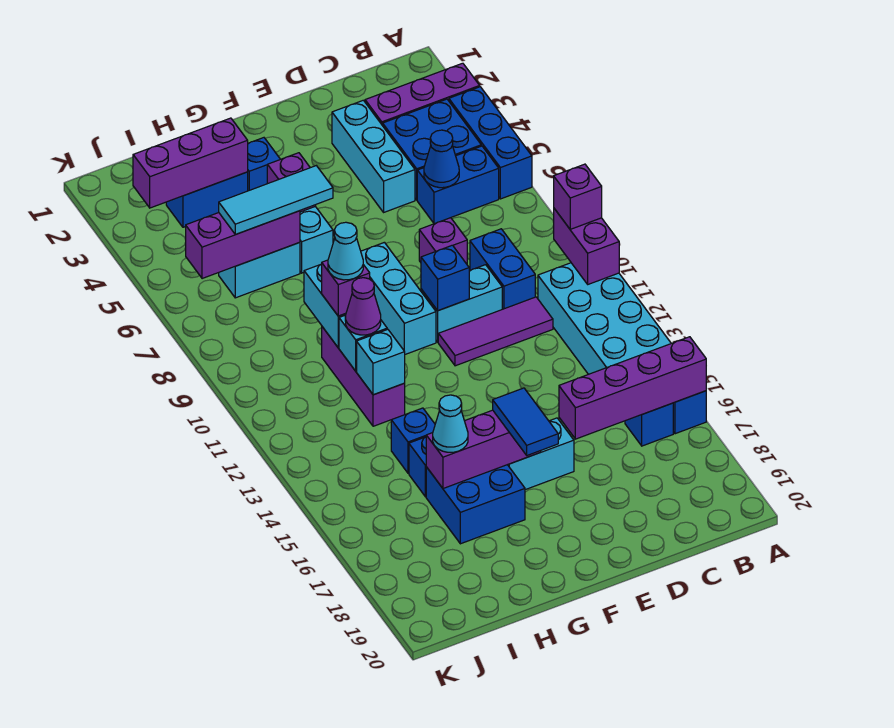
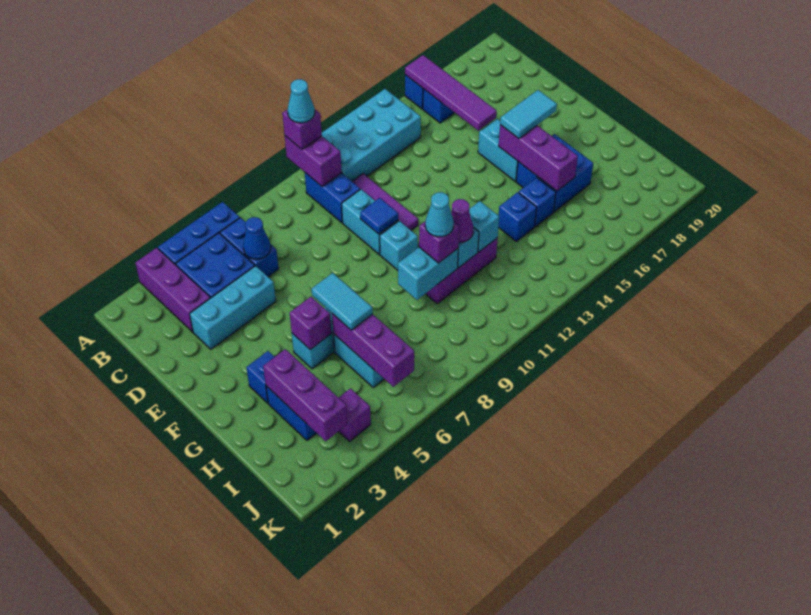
purple 1x2 brick [554,209,619,284] -> purple 1x2 brick turned to [285,136,342,186]
purple 1x4 brick [559,337,706,439] -> purple 1x4 tile [405,55,497,130]
blue 1x2 brick [470,229,535,309] -> blue 1x2 brick turned to [305,173,360,223]
purple 1x1 brick [419,218,467,264] -> purple 1x1 brick moved to [339,388,371,441]
blue 1x1 brick [421,245,469,311] -> blue 1x1 tile [360,198,398,234]
cyan 1x3 brick [361,242,436,354] -> cyan 1x1 brick [380,221,418,270]
blue 1x2 tile [493,388,558,455] -> cyan 1x2 tile [500,90,557,138]
cyan 1x3 tile [219,166,333,234] -> cyan 1x2 tile [312,273,373,330]
cyan 1x1 cone [433,395,468,452] -> cyan 1x1 cone moved to [288,79,315,123]

